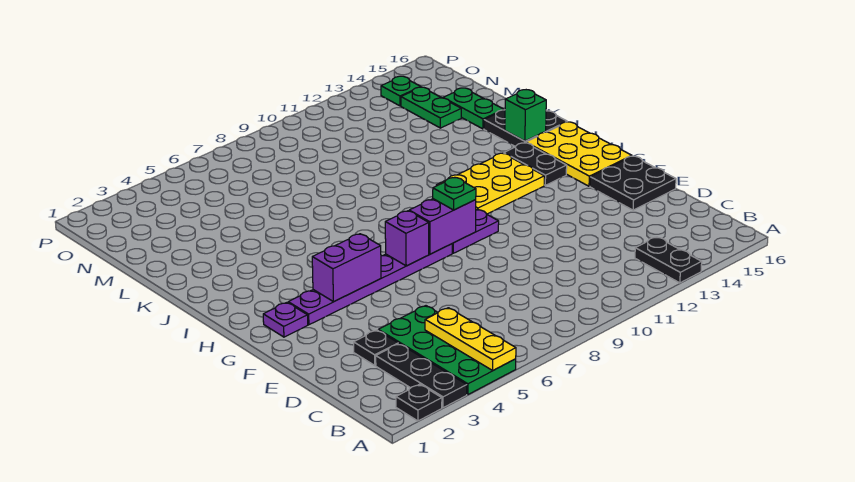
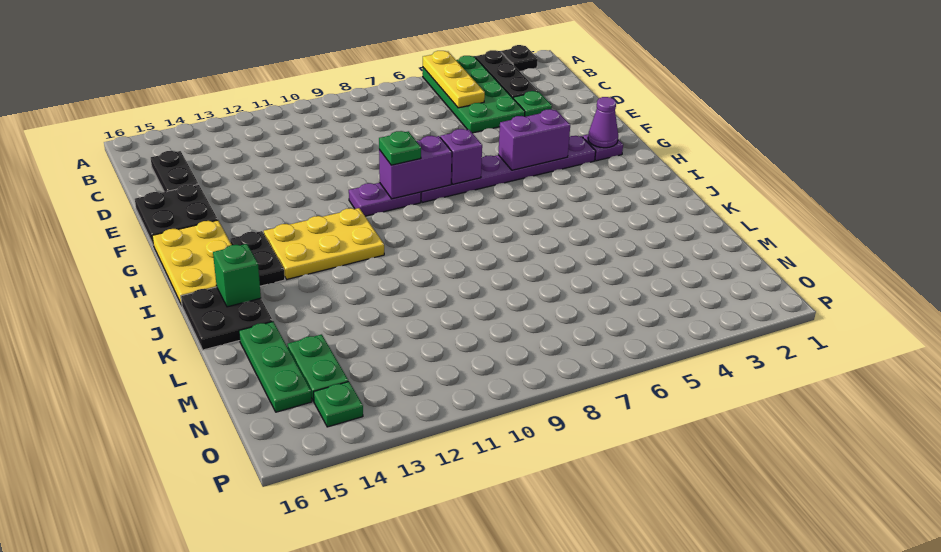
black 1x2 plate [635,237,702,283] -> black 1x2 plate moved to [151,151,198,192]
black 1x1 plate [354,330,398,365] -> green 1x1 plate [513,91,552,117]
none -> purple 1x1 cone [588,97,618,148]
green 1x2 plate [443,88,504,129] -> green 1x3 plate [239,322,312,412]

